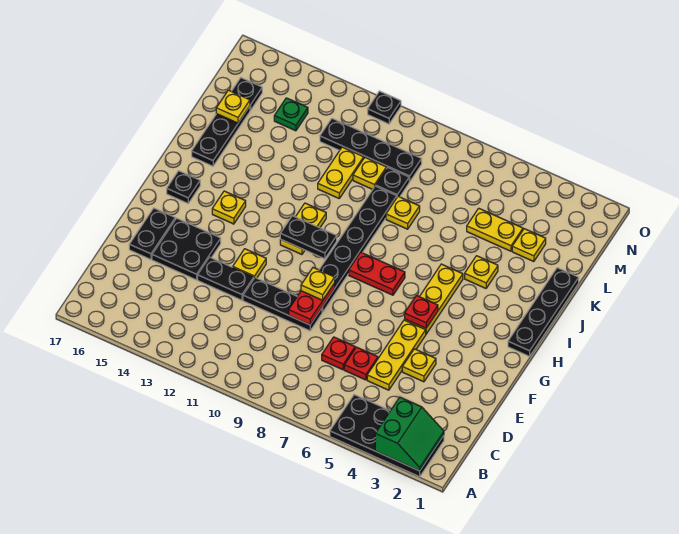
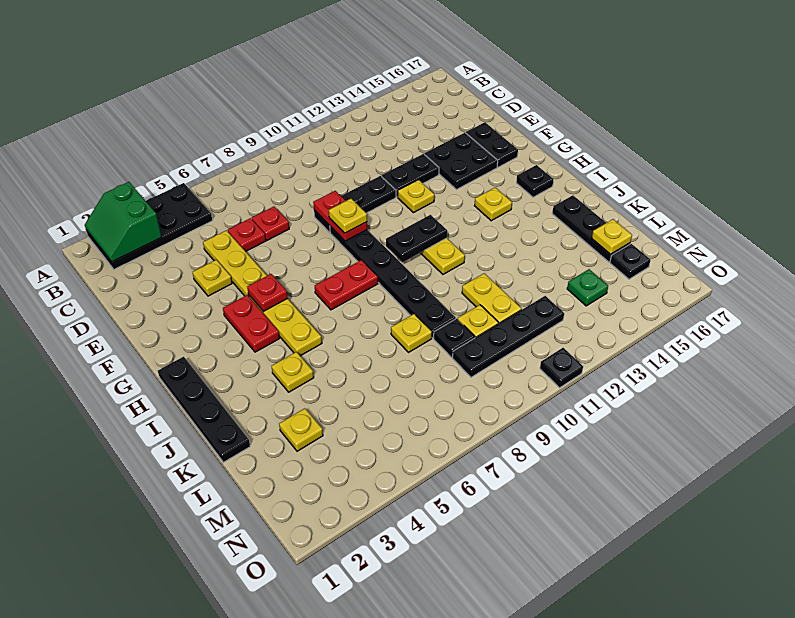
none -> red 1x2 plate [223,295,280,352]
yellow 1x2 plate [467,208,523,251] -> none

